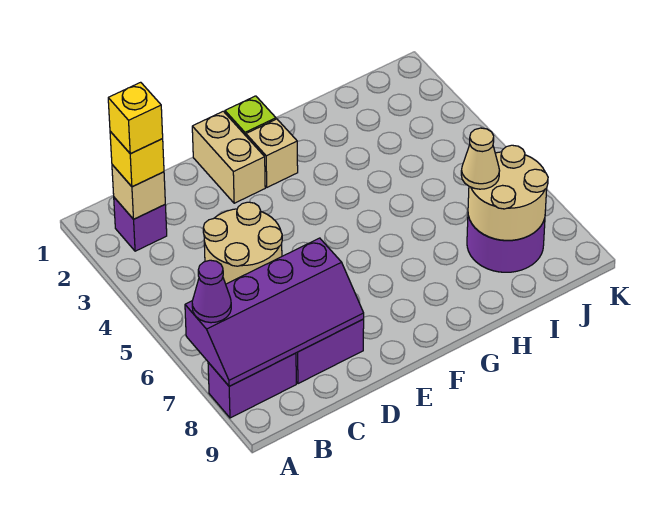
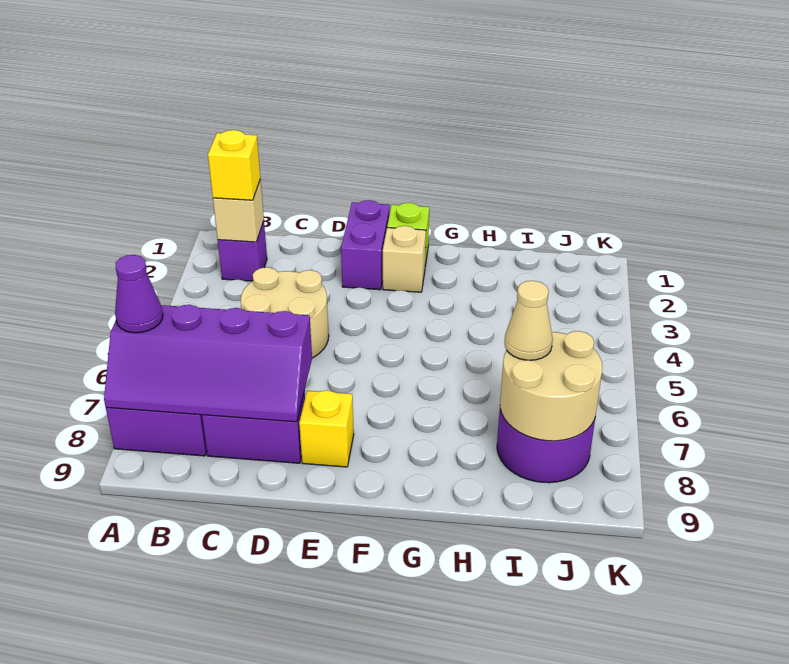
yellow 1x1 brick [108,82,163,154] -> yellow 1x1 brick moved to [299,390,354,467]
tan 1x2 brick [192,111,265,203] -> purple 1x2 brick [341,200,390,290]

